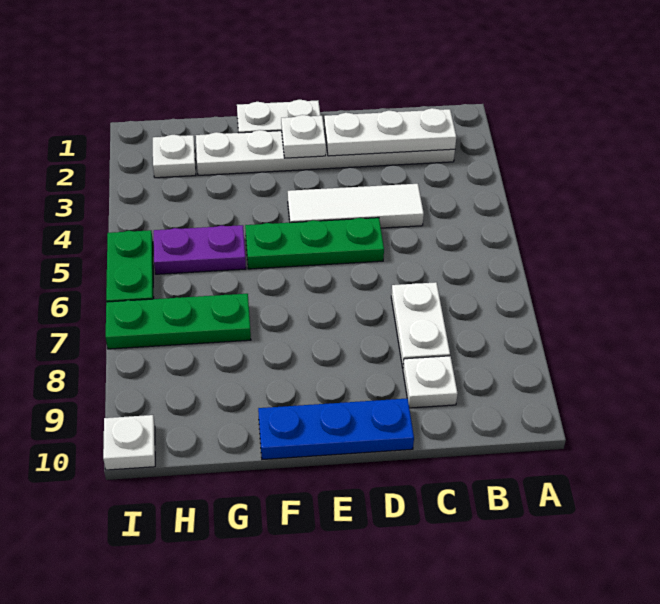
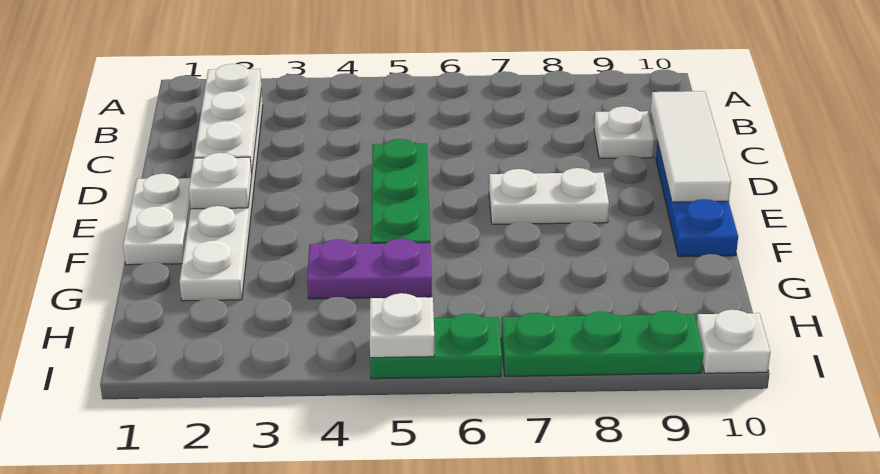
white 1x3 tile [288,184,424,228] -> white 1x3 tile moved to [651,91,731,202]
white 1x2 plate [391,282,450,368] -> white 1x2 plate moved to [489,168,609,224]
purple 1x2 plate [154,225,246,274] -> purple 1x2 plate turned to [307,238,432,299]
green 1x3 plate [106,294,251,349] -> green 1x3 plate turned to [501,311,703,376]
white 1x1 plate [153,135,196,178] -> white 1x1 plate moved to [370,293,434,358]

